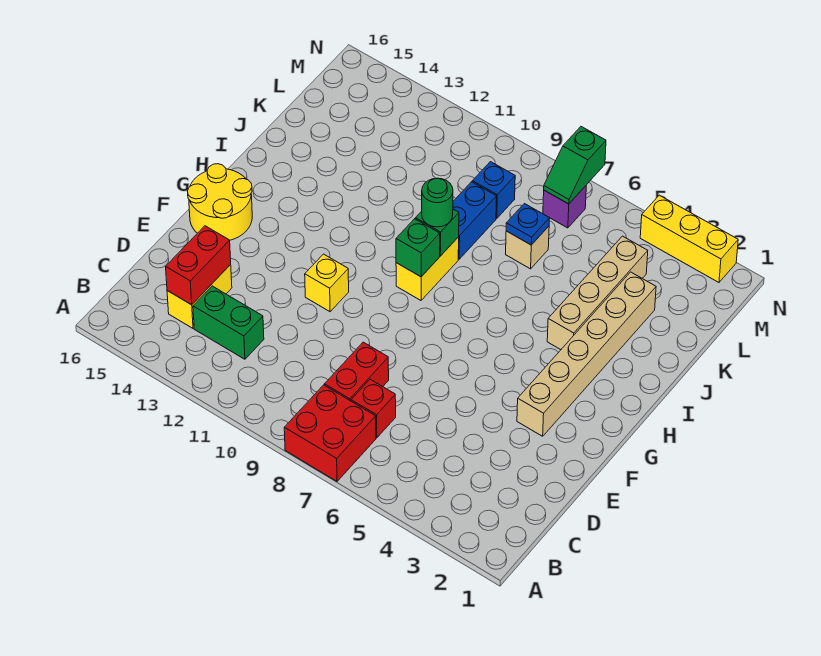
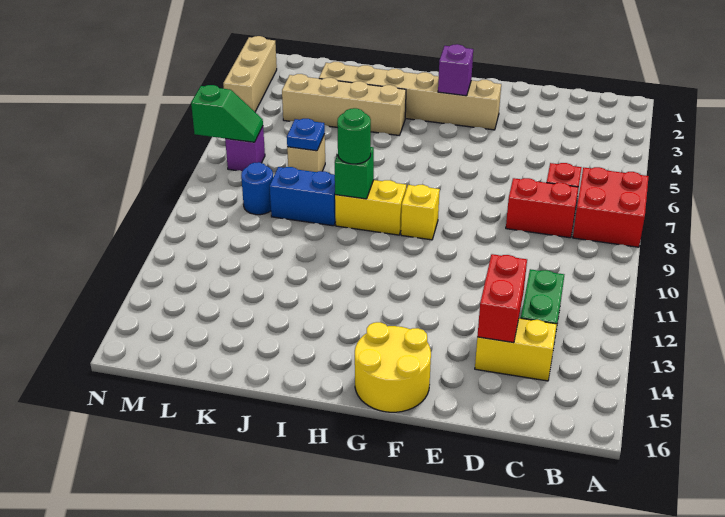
red 1x2 brick [166,226,231,305] -> red 1x2 brick turned to [477,254,527,343]
yellow 1x1 brick [305,254,349,312] -> yellow 1x1 brick moved to [401,184,440,240]
none -> purple 1x1 brick [438,44,473,96]
green 1x1 brick [396,219,440,277] -> none
blue 1x1 brick [472,162,515,218] -> blue 1x1 round brick [241,162,273,215]
yellow 1x3 brick [640,195,738,282] -> tan 1x3 brick [223,36,277,112]

